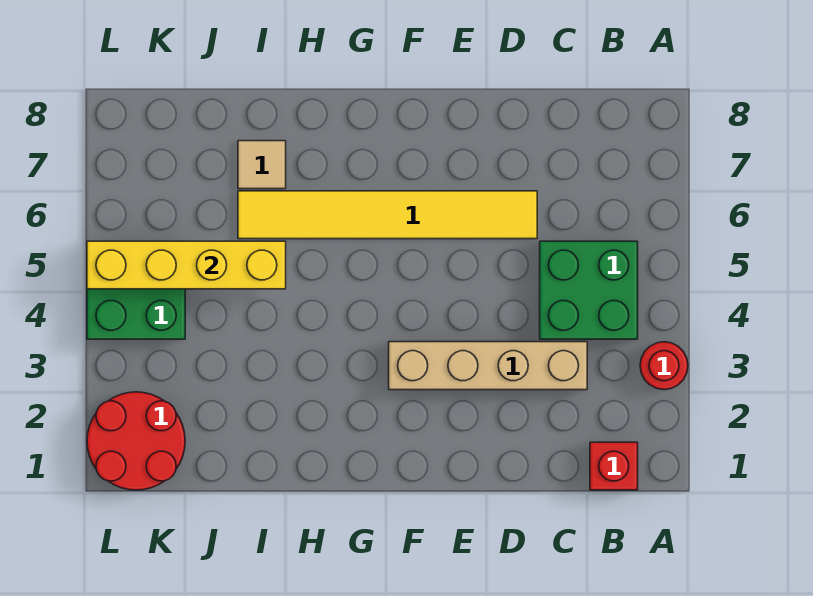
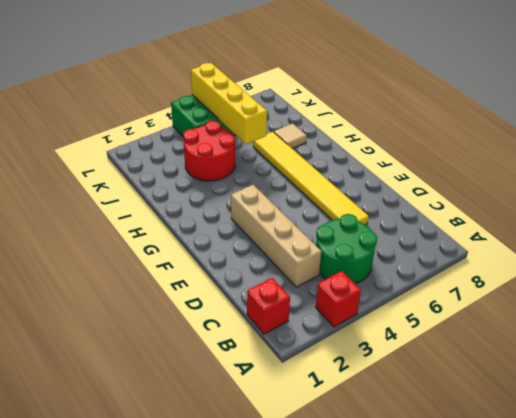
red 1x1 round brick [640,342,688,390] -> red 1x1 brick [316,271,361,327]
green 2x2 brick [540,241,638,339] -> green 2x2 round brick [316,214,377,284]
red 2x2 round brick [87,392,185,490] -> red 2x2 round brick moved to [183,121,235,181]

